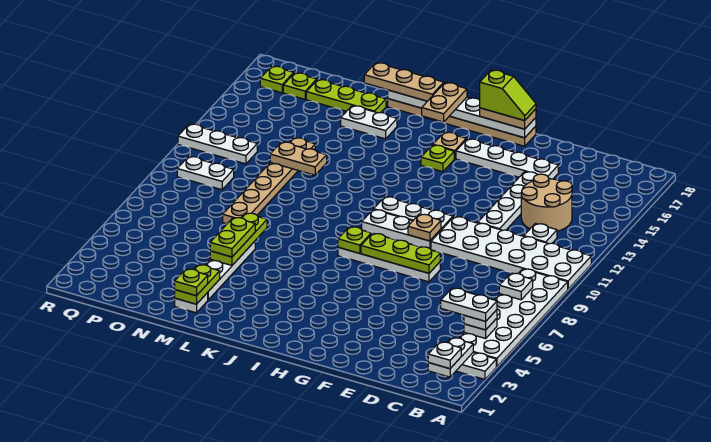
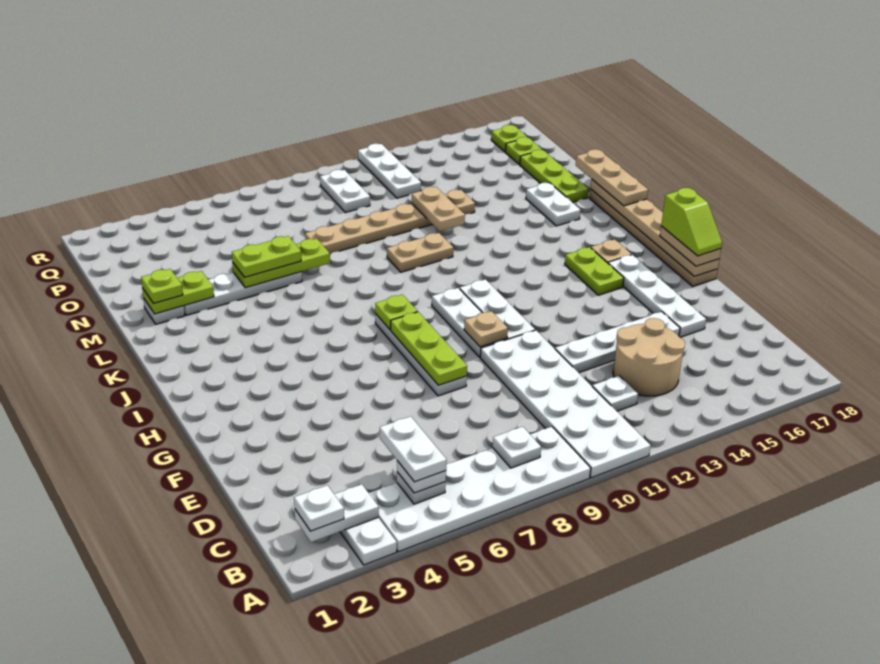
white 1x6 plate [388,90,536,138] -> tan 1x6 plate [591,179,719,276]
lime 1x1 plate [421,145,454,172] -> lime 1x2 plate [565,247,624,295]
tan 1x2 plate [422,83,467,122] -> tan 1x2 plate moved to [387,233,453,272]

